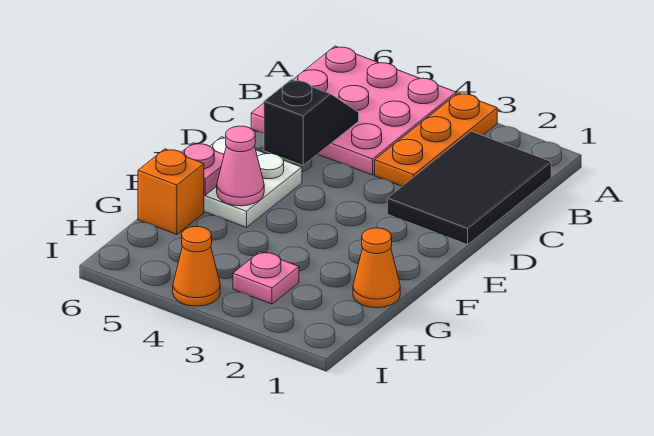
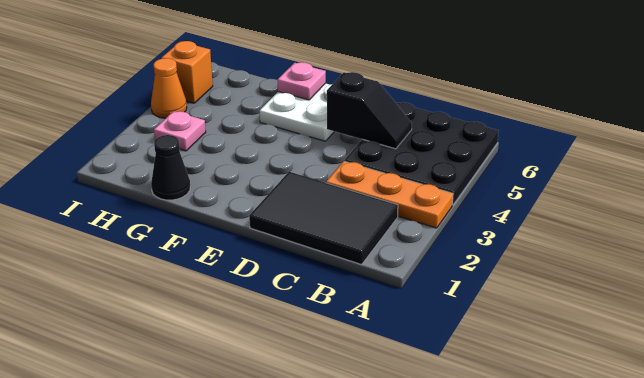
pink 3x3 plate [251,46,456,175] -> black 3x3 plate [344,102,499,205]
pink 1x1 cone [217,126,264,206] -> none
orange 1x1 cone [353,228,400,308] -> black 1x1 cone [151,135,190,200]
orange 1x1 brick [138,149,204,234] -> orange 1x1 brick moved to [161,41,213,103]

